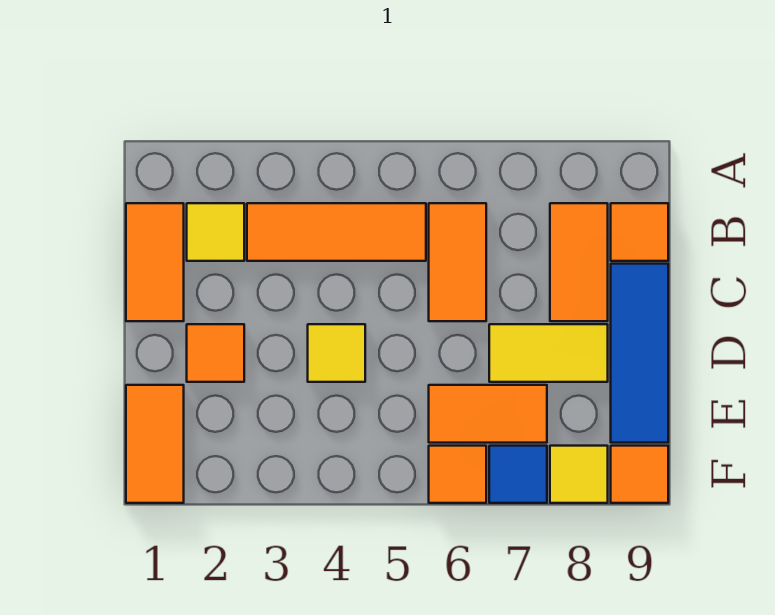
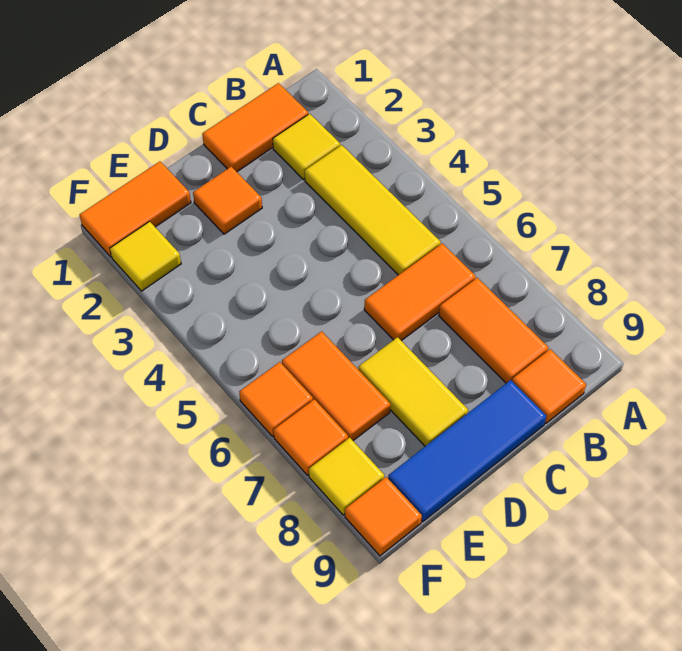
orange 1x3 tile [247,203,426,261] -> yellow 1x3 tile [305,145,441,275]
orange 1x2 tile [550,203,608,321] -> orange 1x2 tile turned to [439,278,548,383]
yellow 1x1 tile [308,324,365,382] -> yellow 1x1 tile moved to [110,221,181,291]
blue 1x1 tile [489,446,547,503] -> orange 1x1 tile [274,399,348,475]

